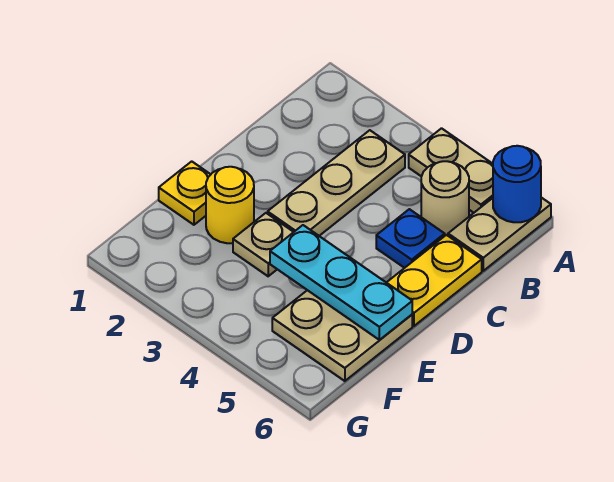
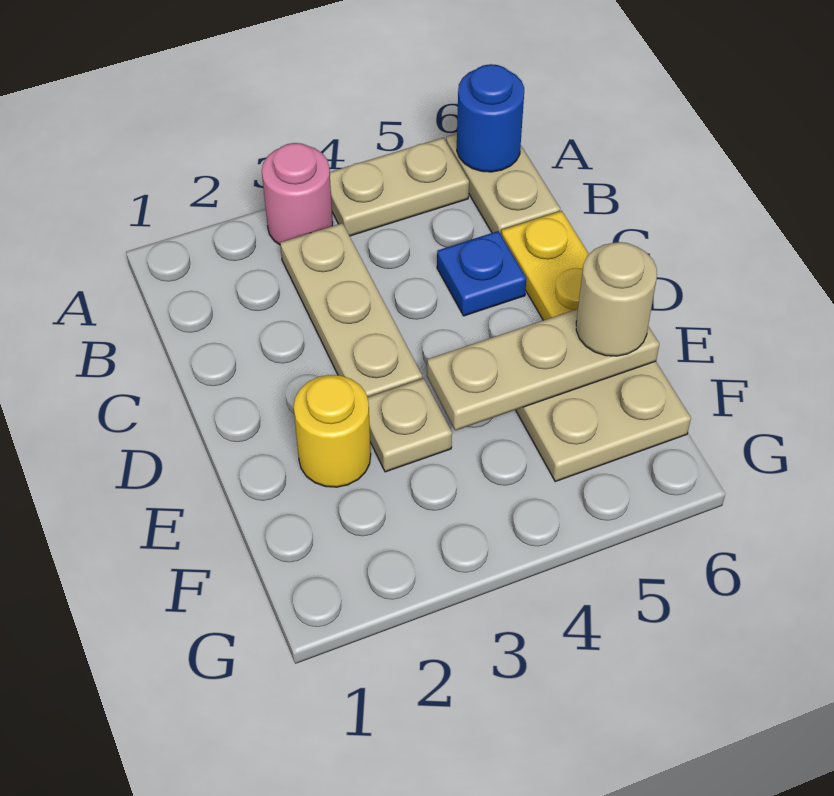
none -> pink 1x1 round brick [262,143,333,245]
tan 1x1 round brick [421,161,469,236] -> tan 1x1 round brick moved to [576,242,657,356]
yellow 1x1 plate [159,161,211,225] -> none
cyan 1x3 plate [270,225,412,340] -> tan 1x3 plate [427,309,659,430]

